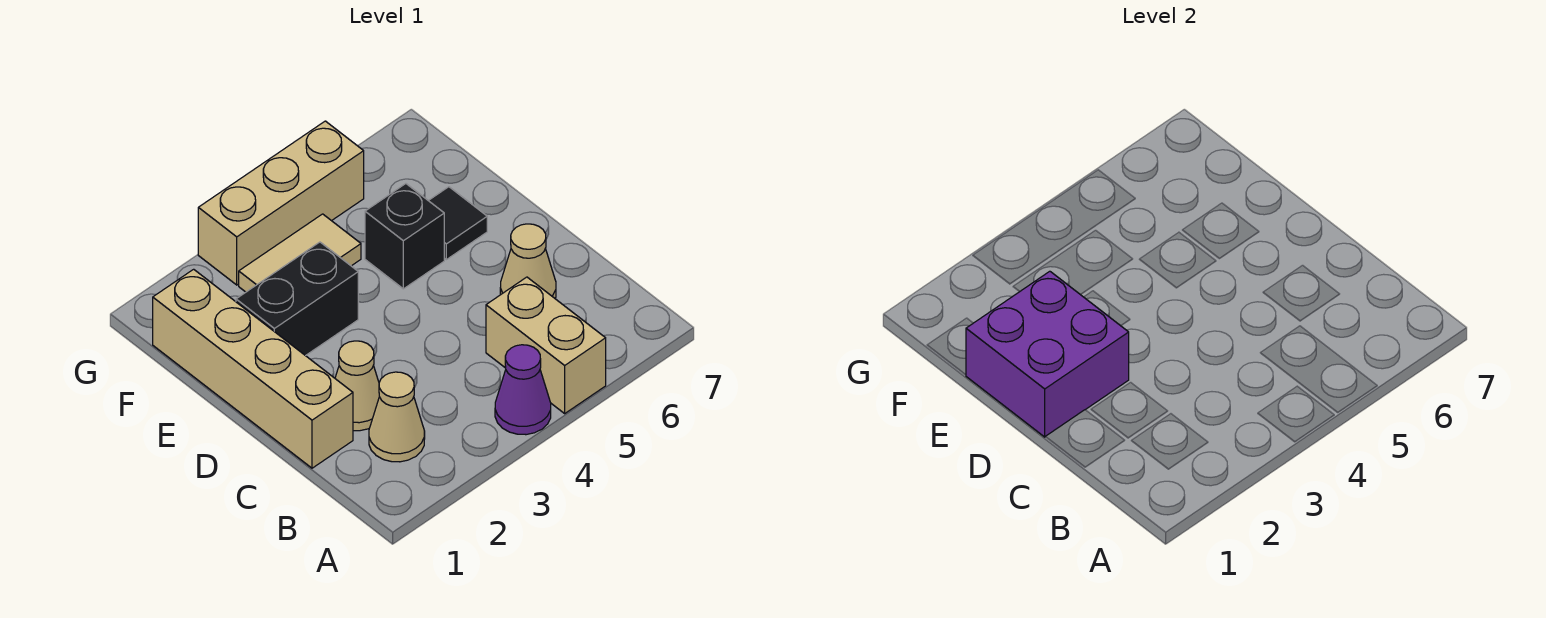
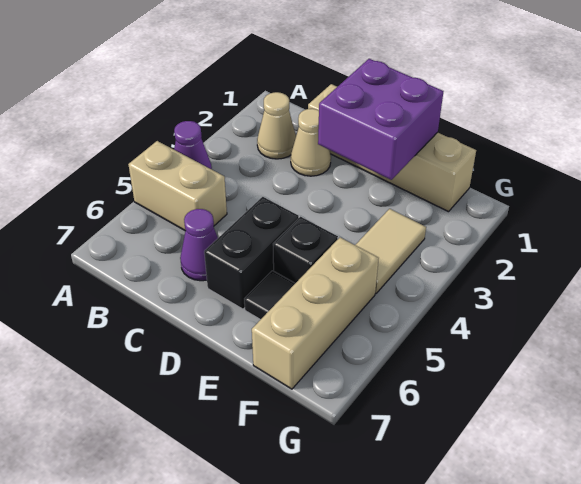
tan 1x1 cone [500,224,556,298] -> purple 1x1 cone [180,209,218,281]
black 1x2 brick [236,242,358,356] -> black 1x2 brick moved to [204,197,299,309]
tan 1x3 brick [198,121,364,285] -> tan 1x3 brick moved to [252,238,379,389]

